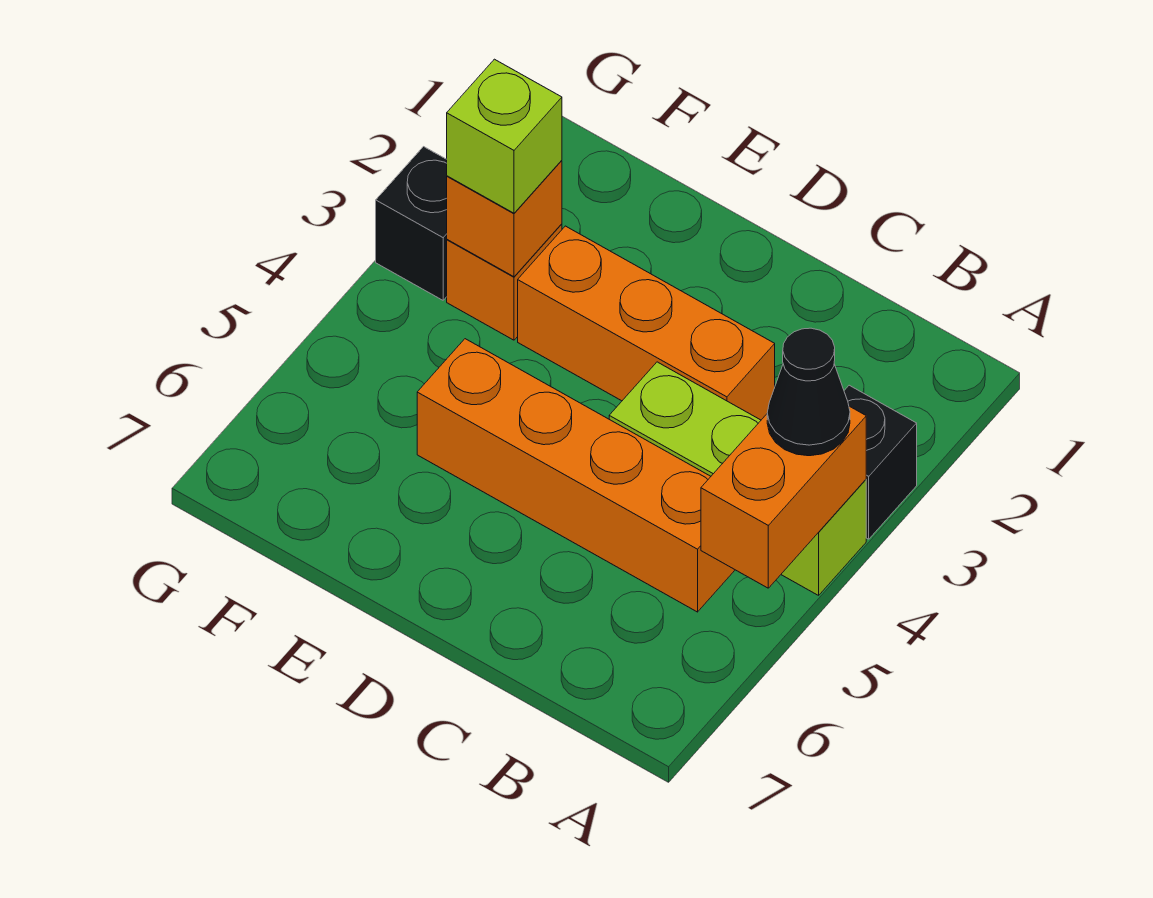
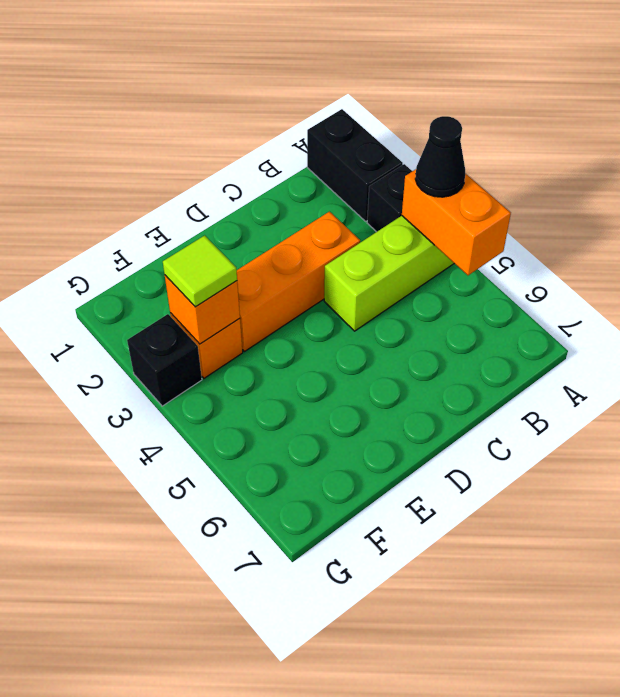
none -> black 1x2 brick [307,109,403,221]
orange 1x4 brick [417,339,735,612] -> none
lime 1x1 brick [447,59,562,213] -> lime 1x1 tile [163,235,237,307]

